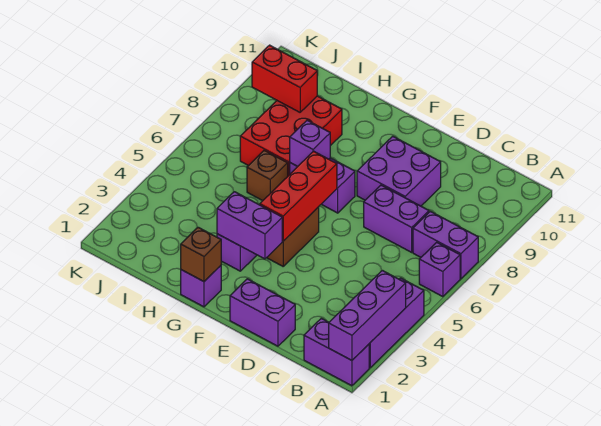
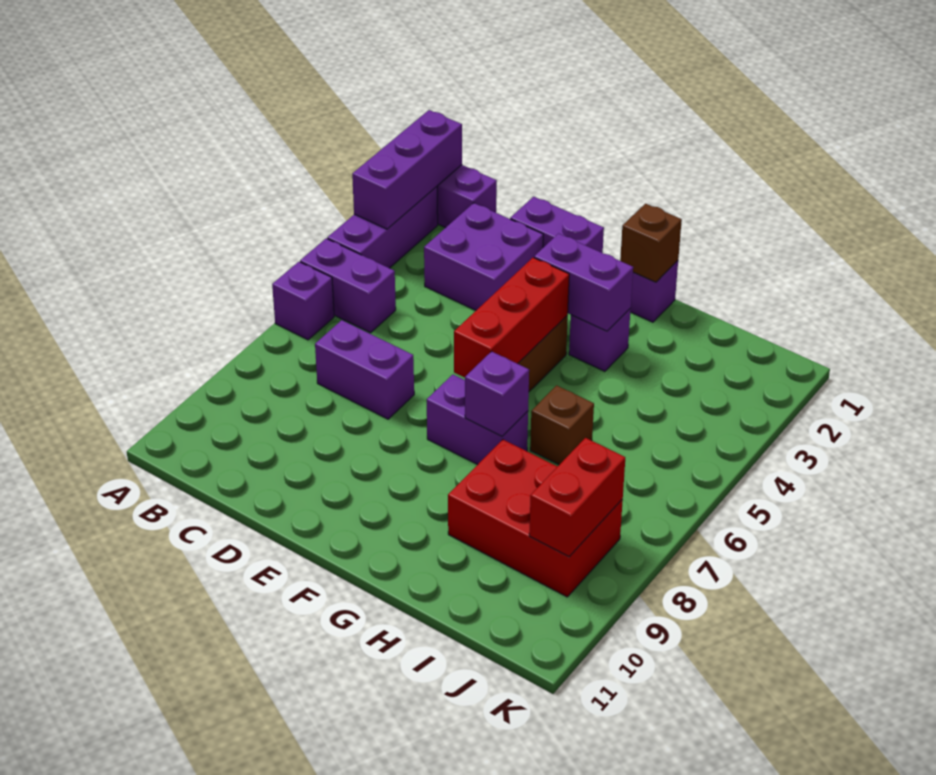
purple 1x2 brick [413,211,478,279] -> purple 1x2 brick moved to [300,238,396,333]
purple 2x2 brick [357,136,441,206] -> purple 2x2 brick moved to [424,203,543,310]
red 2x3 brick [240,96,342,176] -> red 2x3 brick turned to [448,440,623,597]
red 1x2 brick [252,45,317,112] -> red 1x2 brick turned to [529,438,625,557]

